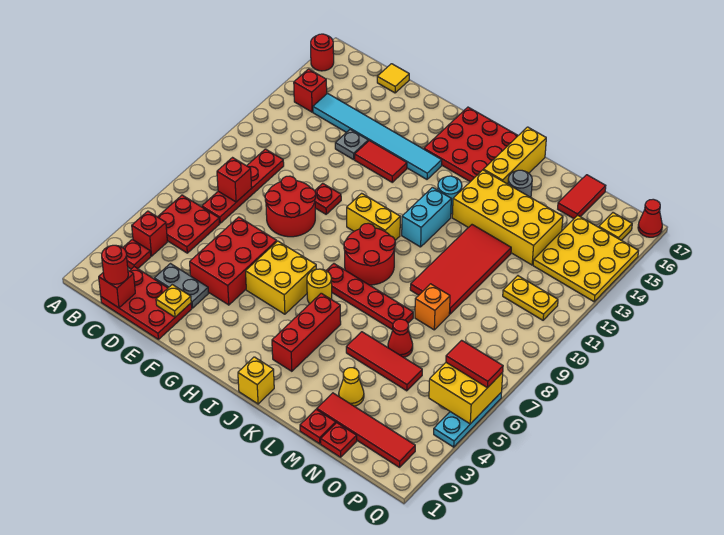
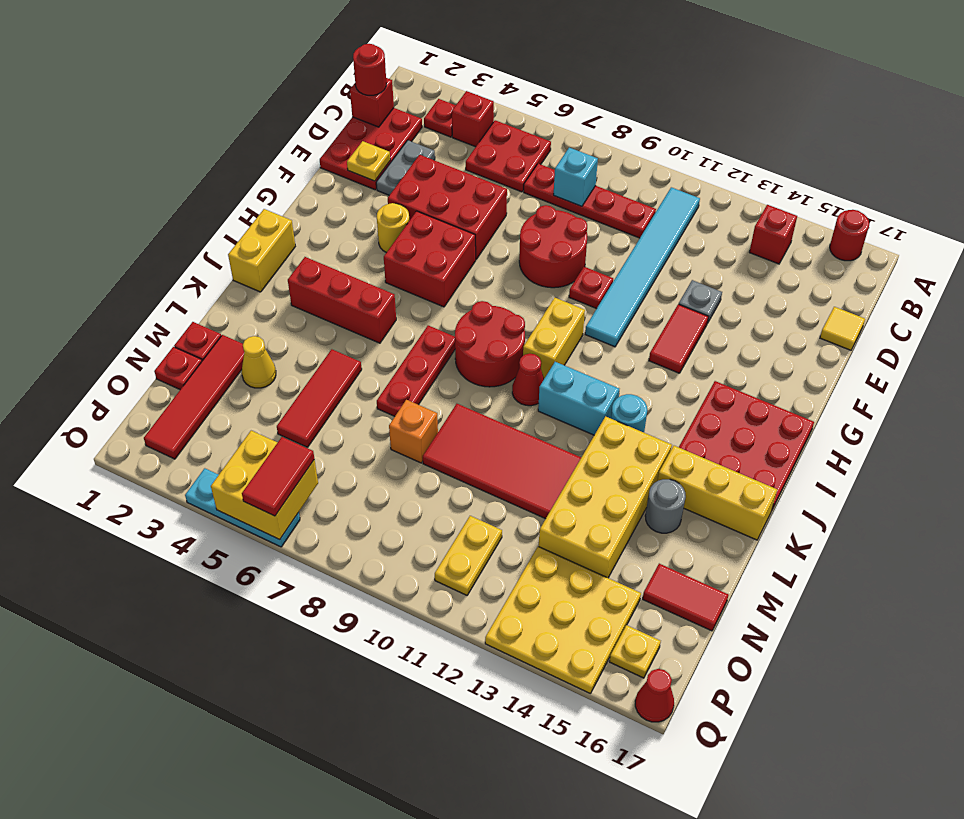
red 1x1 brick [217,158,252,202] -> cyan 1x1 brick [554,148,598,206]
cyan 1x6 tile [313,94,442,179] -> cyan 1x6 tile moved to [585,187,700,347]
yellow 2x2 brick [246,241,316,314] -> red 2x2 brick [384,211,476,307]
yellow 1x1 round brick [307,269,332,304] -> yellow 1x1 round brick moved to [377,203,409,253]
red 1x4 plate [326,264,413,330] -> red 1x3 plate [377,325,455,416]
yellow 1x1 brick [238,357,274,404] -> yellow 1x2 brick [228,209,295,292]
red 1x1 cone [388,319,413,357] -> red 1x1 cone moved to [512,353,544,406]

